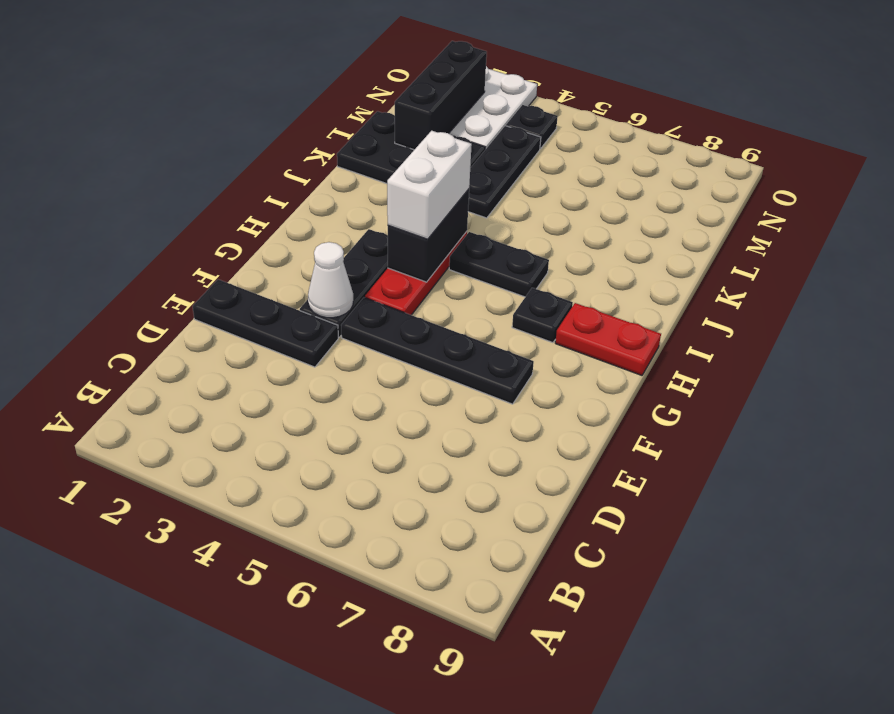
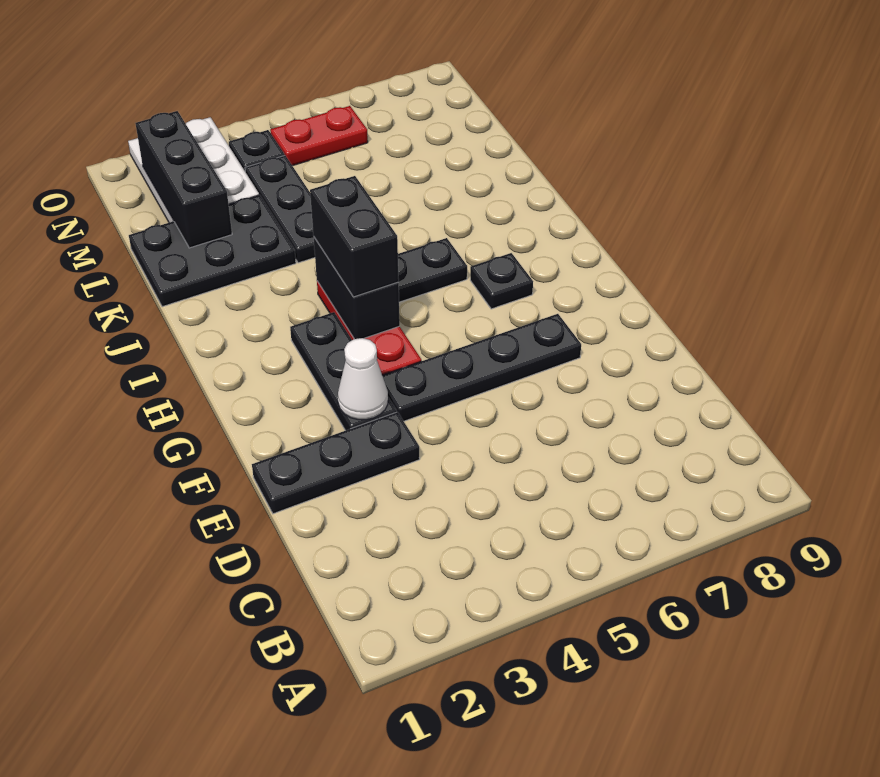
white 1x2 brick [387,131,472,239] -> black 1x2 brick [310,176,399,297]
red 1x2 plate [555,303,661,375] -> red 1x2 plate moved to [270,106,368,166]

